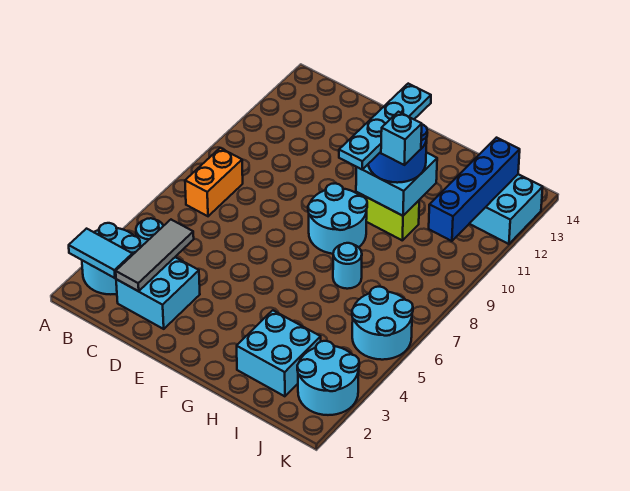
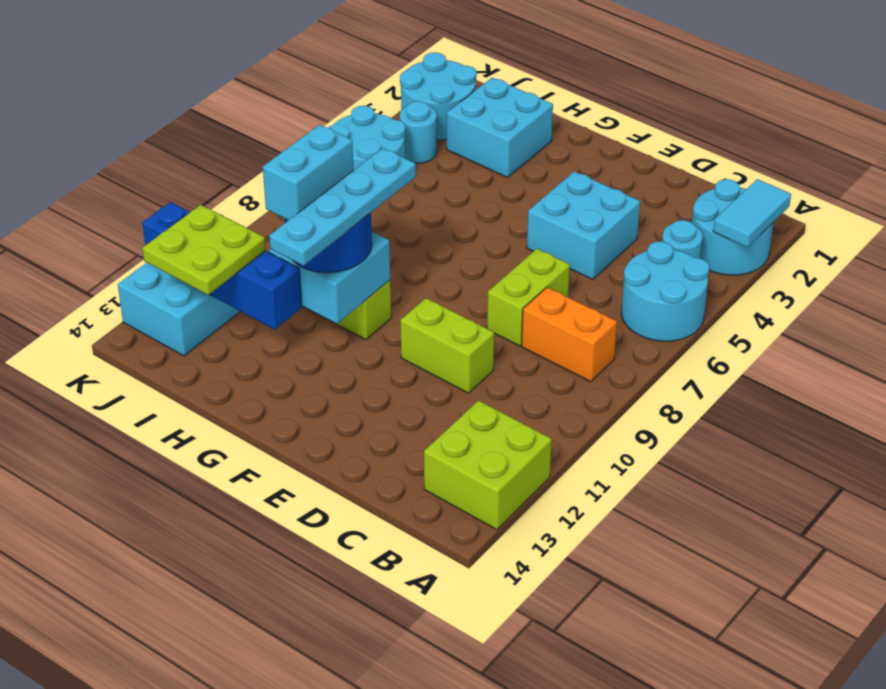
cyan 1x2 tile [69,229,133,278] -> cyan 1x2 tile turned to [713,179,791,247]
none -> lime 2x2 brick [424,401,552,530]
orange 1x2 brick [185,148,243,216] -> orange 1x2 brick turned to [522,287,617,382]
cyan 2x2 brick [116,257,200,329] -> cyan 2x2 brick moved to [527,171,640,279]
grey 1x3 tile [116,220,194,291] -> none
none -> lime 1x2 brick [487,249,570,346]
none -> lime 1x2 brick [400,298,494,393]
cyan 2x2 round brick [308,183,367,254] -> cyan 2x2 round brick moved to [622,241,709,341]
cyan 1x1 round brick [333,243,362,289] -> cyan 1x1 round brick moved to [400,101,437,163]
cyan 1x1 brick [381,112,422,165] -> cyan 1x2 brick [263,125,353,220]
none -> lime 2x2 plate [142,205,266,295]
blue 1x4 brick [429,138,520,241] -> blue 1x4 brick turned to [143,202,302,329]

